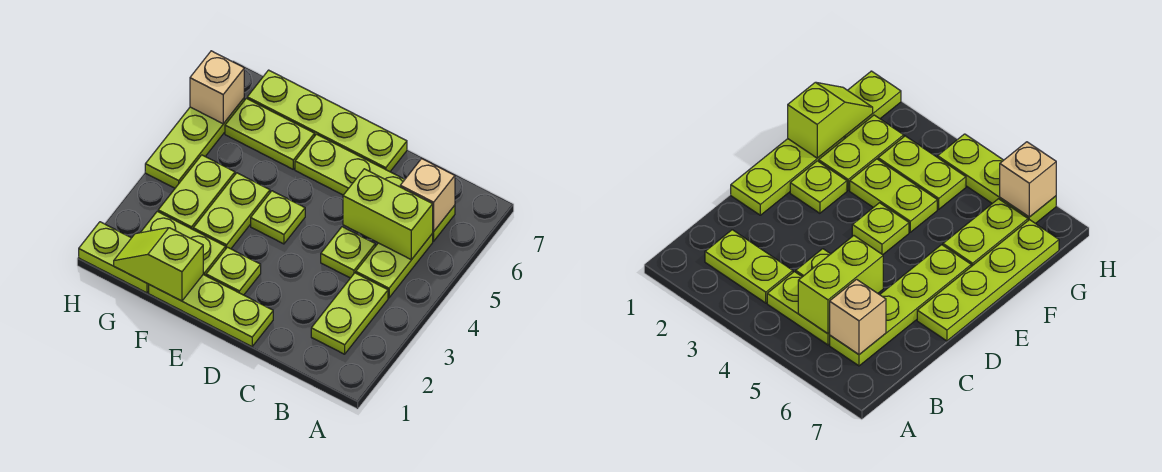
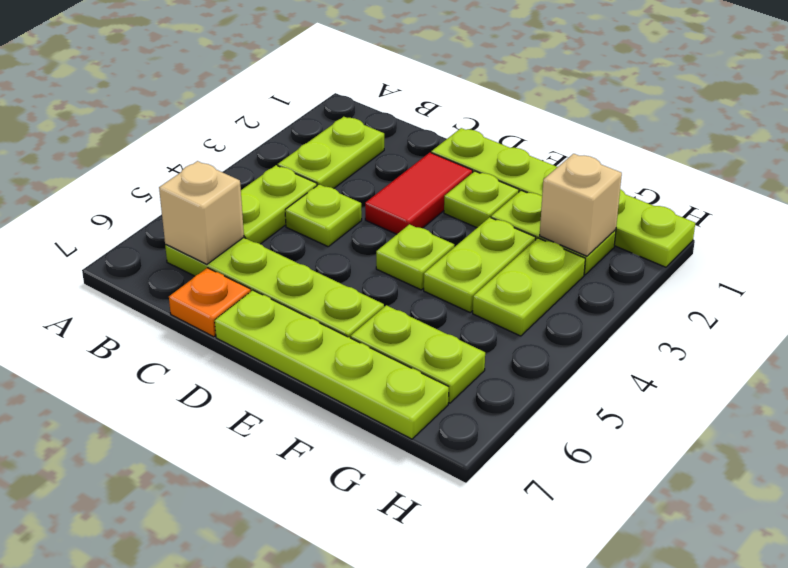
lime 1x2 brick [343,169,433,260] -> none
none -> orange 1x1 plate [169,268,251,337]
none -> red 1x2 tile [365,153,473,234]
lime 1x2 slope [114,228,203,301] -> none
lime 1x3 plate [145,98,244,188] -> none
tan 1x1 brick [190,51,244,124] -> tan 1x1 brick moved to [540,154,622,256]

